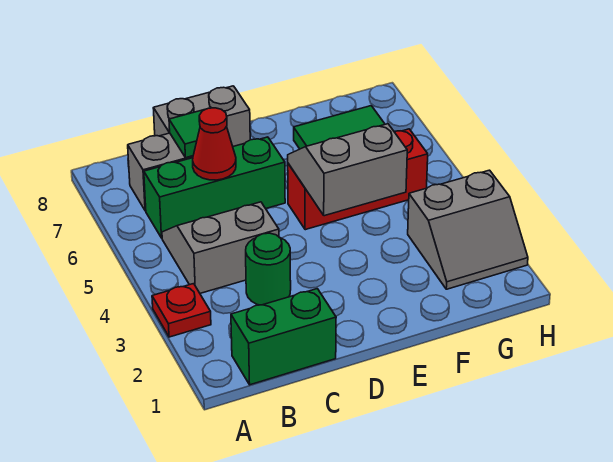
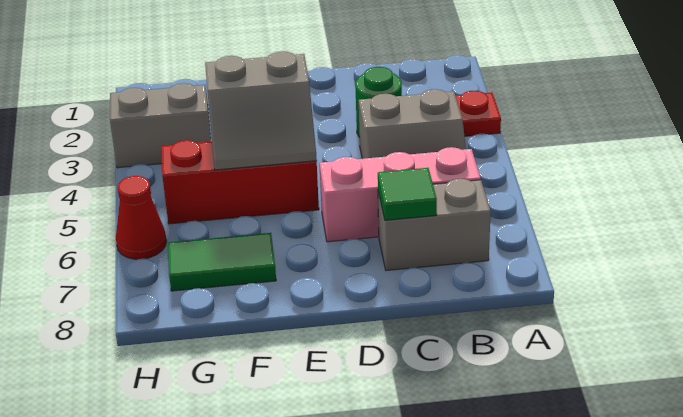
green 1x2 brick [231,289,336,385] -> none
green 1x3 brick [144,137,285,238] -> pink 1x3 brick [319,147,481,242]
red 1x1 cone [193,108,236,180] -> red 1x1 cone moved to [116,176,166,259]
grey 1x2 brick [153,86,250,146] -> none

